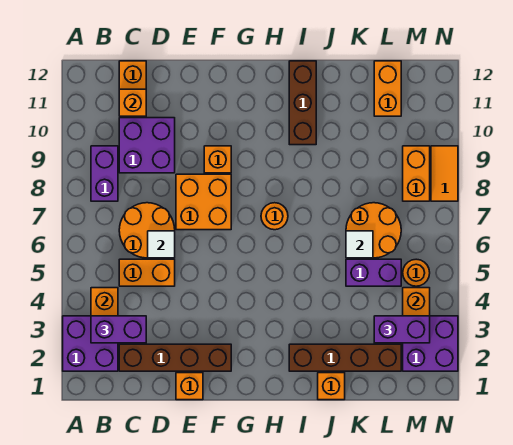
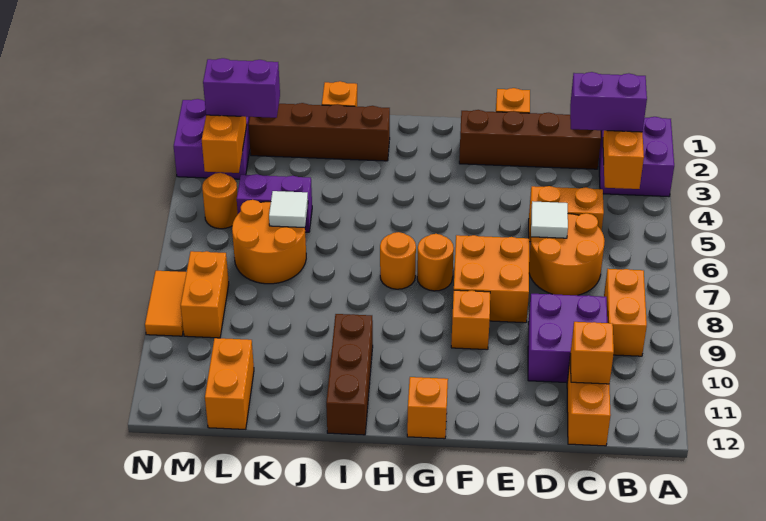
purple 1x2 brick [91,146,118,201] -> orange 1x2 brick [604,269,647,356]
none -> orange 1x1 round brick [417,234,454,291]
none -> orange 1x1 brick [407,377,448,439]

